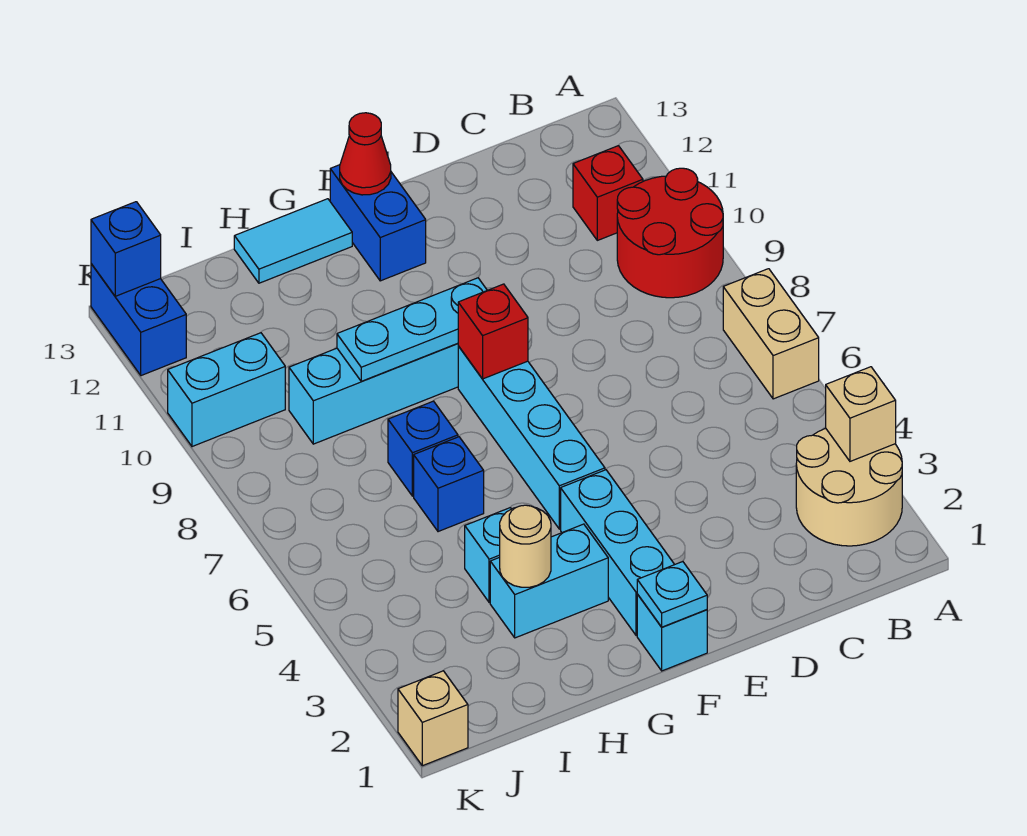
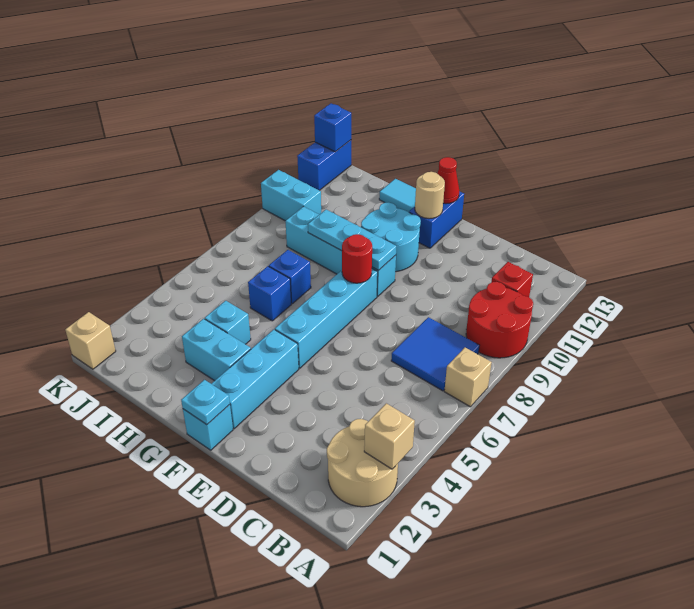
tan 1x2 brick [723,269,819,399] -> tan 1x1 brick [444,348,492,407]
none -> blue 2x2 tile [391,317,479,391]
red 1x1 brick [458,284,528,379] -> red 1x1 round brick [342,234,372,283]
none -> cyan 2x2 round brick [361,202,421,272]
tan 1x1 round brick [500,505,551,587] -> tan 1x1 round brick moved to [415,172,445,219]

